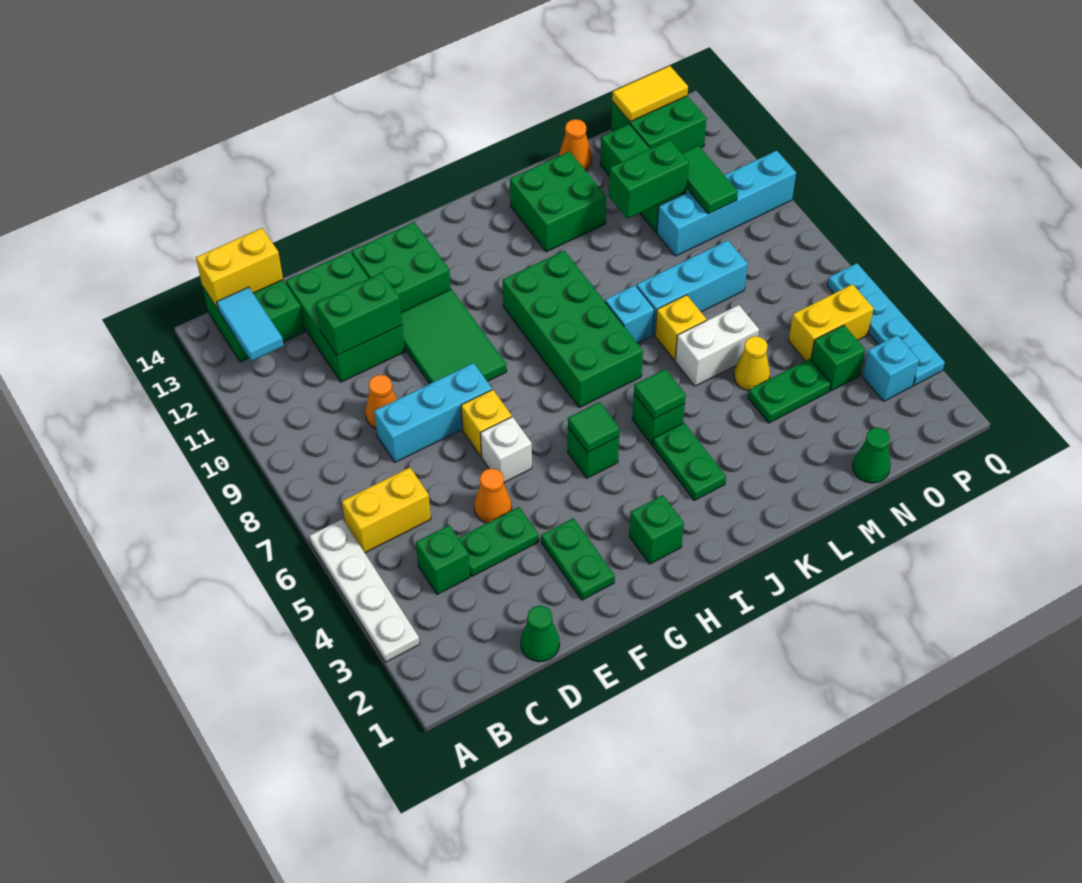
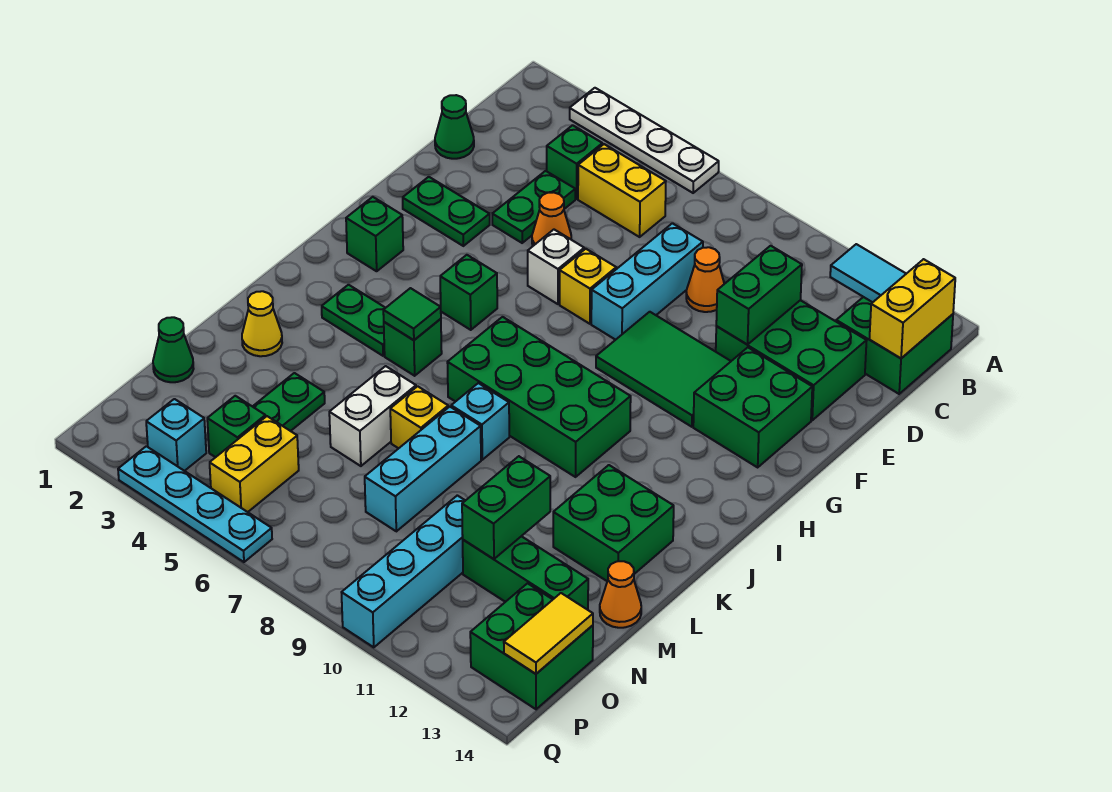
yellow 1x2 brick [342,467,431,553] -> yellow 1x2 brick turned to [578,144,666,237]
green 1x1 tile [568,402,620,453] -> none
yellow 1x1 cone [734,336,770,391] -> yellow 1x1 cone moved to [242,291,282,356]
green 1x2 tile [682,146,738,214] -> none

